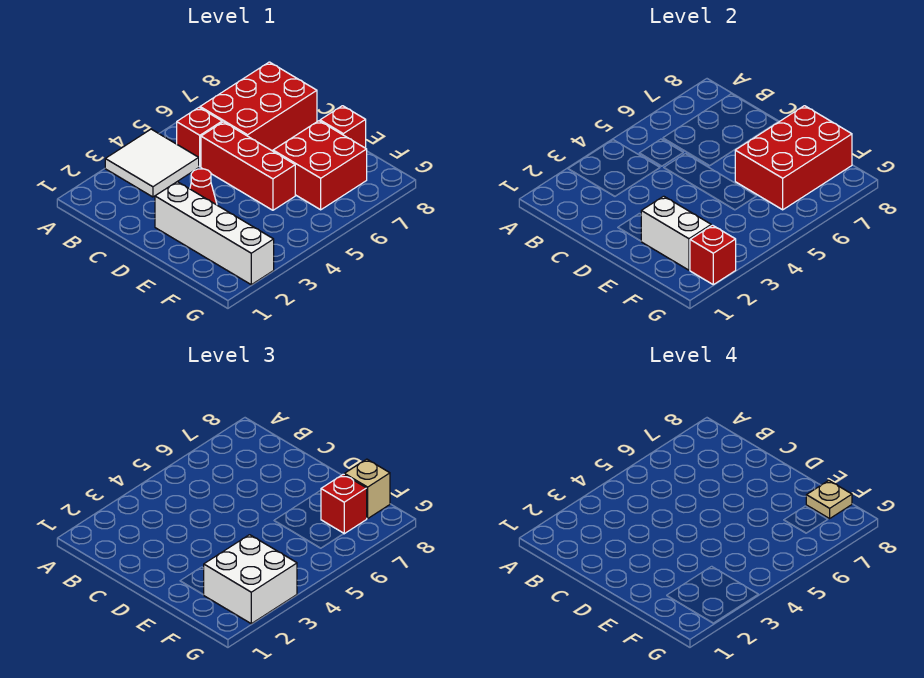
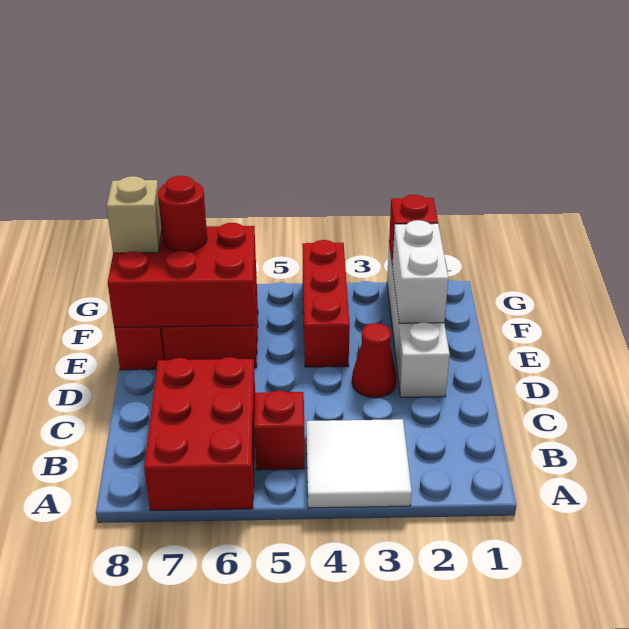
red 2x3 brick [200,62,317,150] -> red 2x3 brick turned to [144,357,255,511]
red 1x3 brick [201,122,295,210] -> red 1x3 brick moved to [302,240,350,367]
white 2x2 brick [204,535,297,624] -> none
red 1x1 brick [321,474,367,534] -> red 1x1 round brick [158,176,207,252]
tan 1x1 plate [806,480,852,518] -> none

